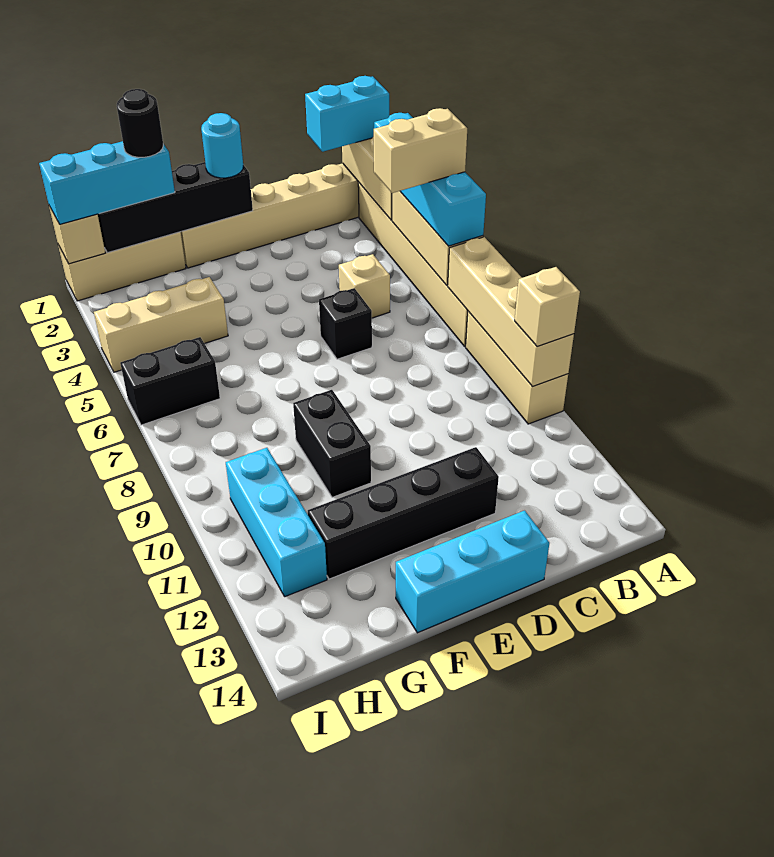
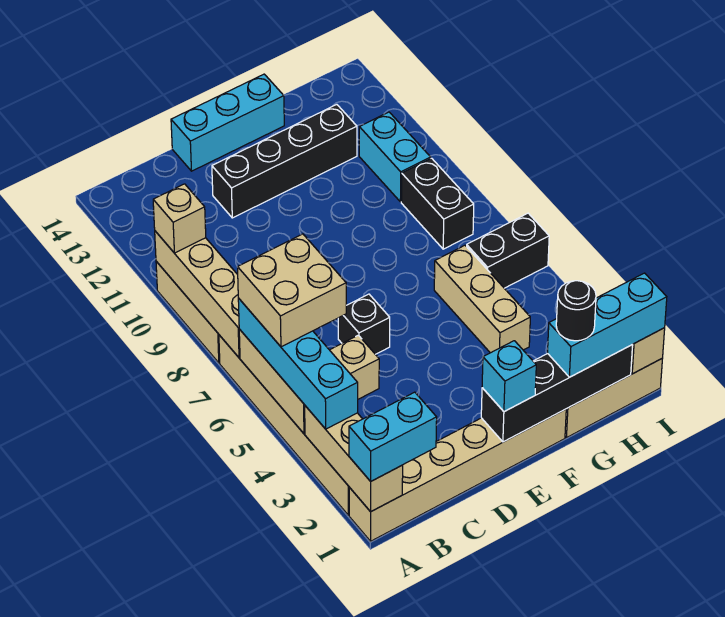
tan 1x2 brick [374,108,467,193] -> tan 2x2 brick [238,234,346,347]
cyan 1x1 round brick [201,113,243,178] -> cyan 1x1 brick [482,341,536,412]
black 1x2 brick [293,390,371,497] -> black 1x2 brick moved to [401,158,474,249]
tan 1x3 brick [94,277,228,372] -> tan 1x3 brick turned to [434,245,530,353]
cyan 1x3 brick [226,448,327,597] -> cyan 1x2 brick [359,112,431,202]

